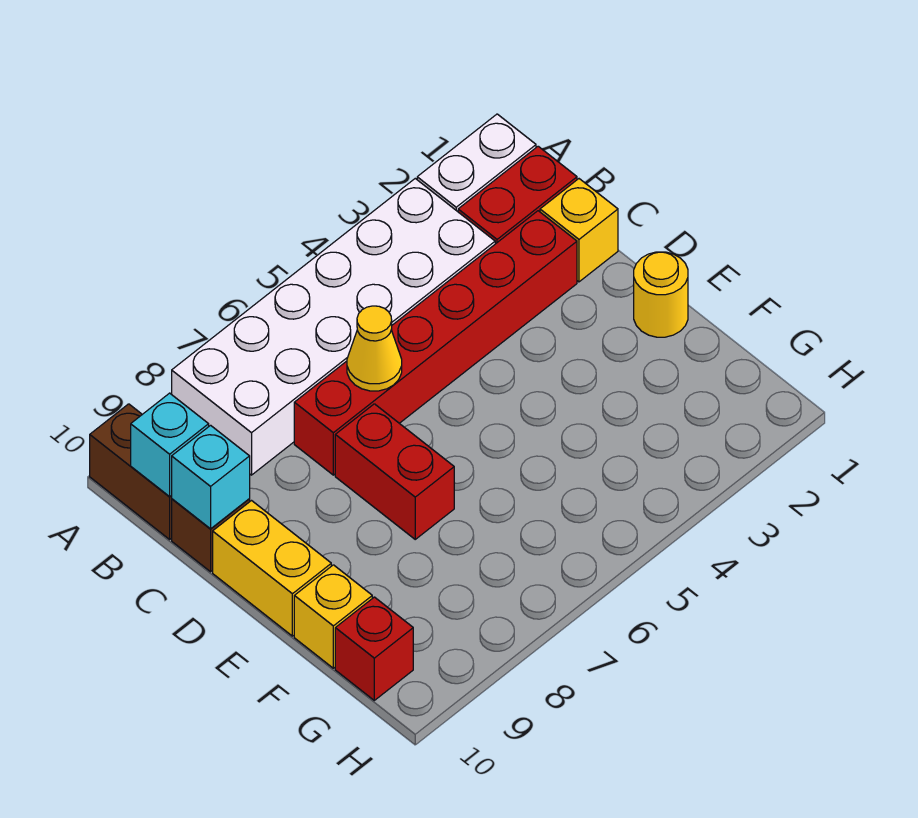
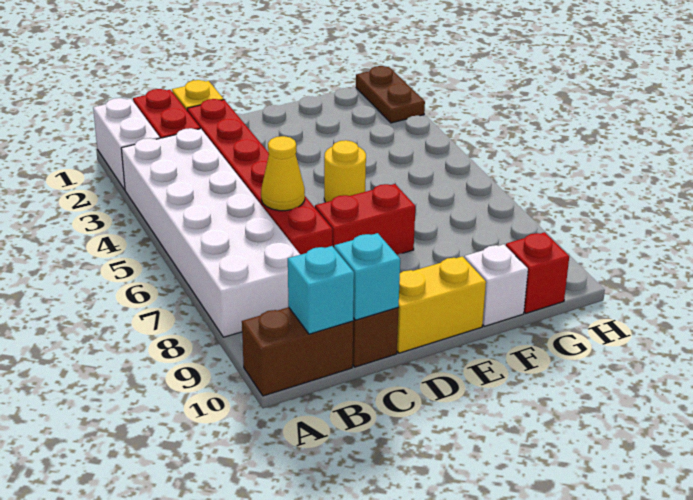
yellow 1x1 round brick [634,252,688,337] -> yellow 1x1 round brick moved to [324,140,366,202]
yellow 1x1 brick [294,565,372,668] -> white 1x1 brick [464,244,528,326]
none -> brown 1x2 plate [356,66,425,123]

